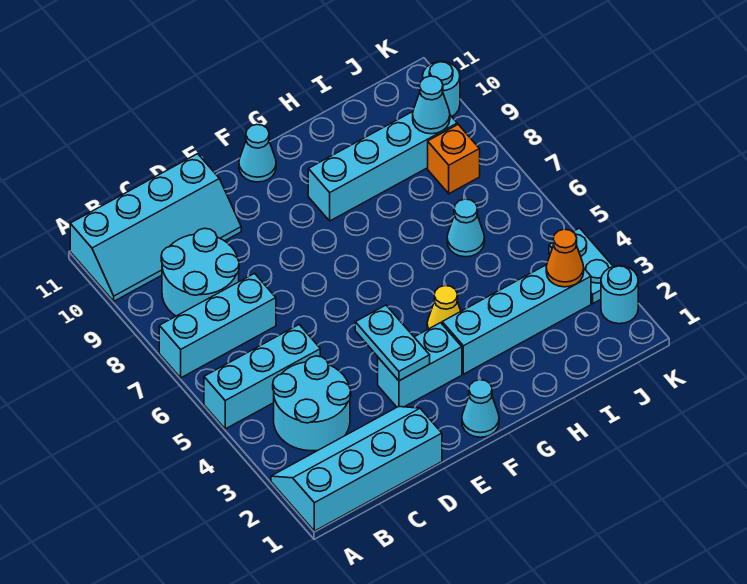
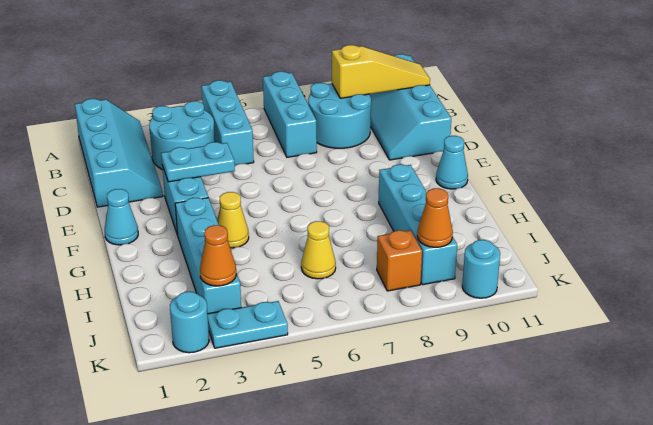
none -> yellow 1x3 slope [332,45,430,98]
cyan 1x1 cone [447,199,485,257] -> yellow 1x1 cone [301,221,336,279]
cyan 1x1 cone [413,76,450,134] -> orange 1x1 cone [417,188,453,247]

